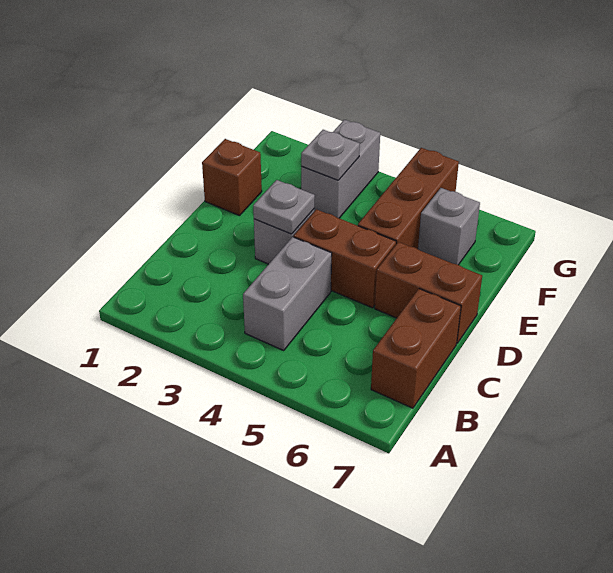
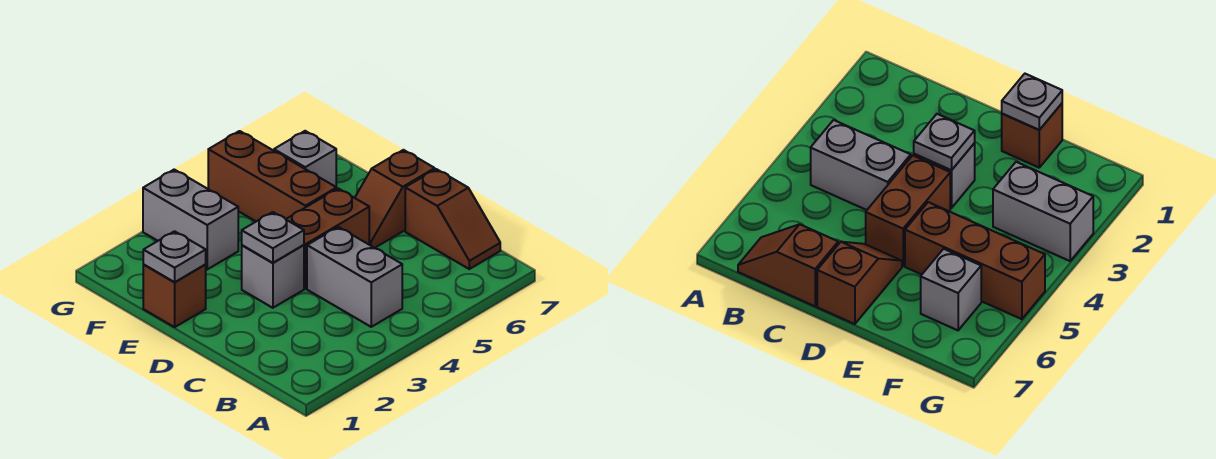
brown 1x2 brick [371,289,461,408] -> brown 1x2 slope [405,169,500,269]
brown 1x2 brick [375,242,482,343] -> brown 1x2 slope [355,150,435,248]
grey 1x1 plate [301,130,360,180] -> grey 1x1 plate moved to [143,231,206,282]

